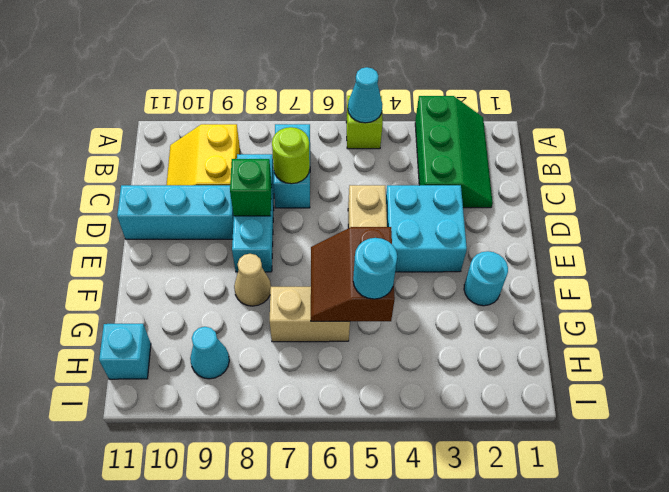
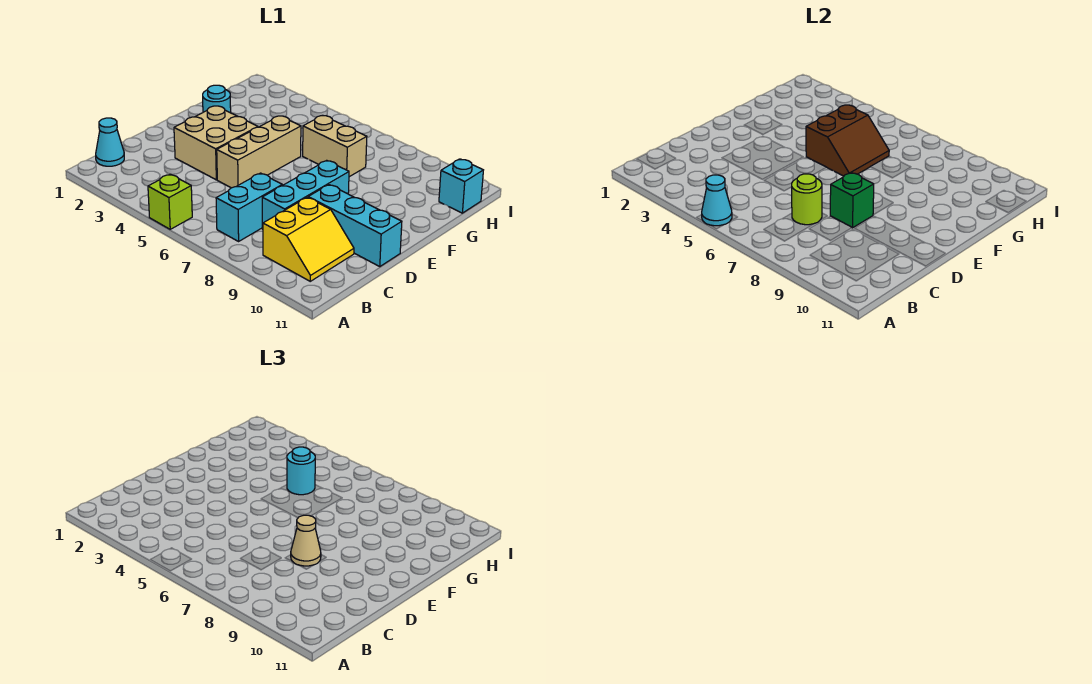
green 2x3 slope [415,96,493,208] -> none
cyan 2x2 brick [386,185,467,272] -> tan 2x2 brick [174,106,258,180]
tan 1x1 cone [234,254,271,306] -> tan 1x1 cone moved to [291,515,321,566]
cyan 1x1 cone [190,327,229,379] -> cyan 1x1 cone moved to [96,118,124,166]

